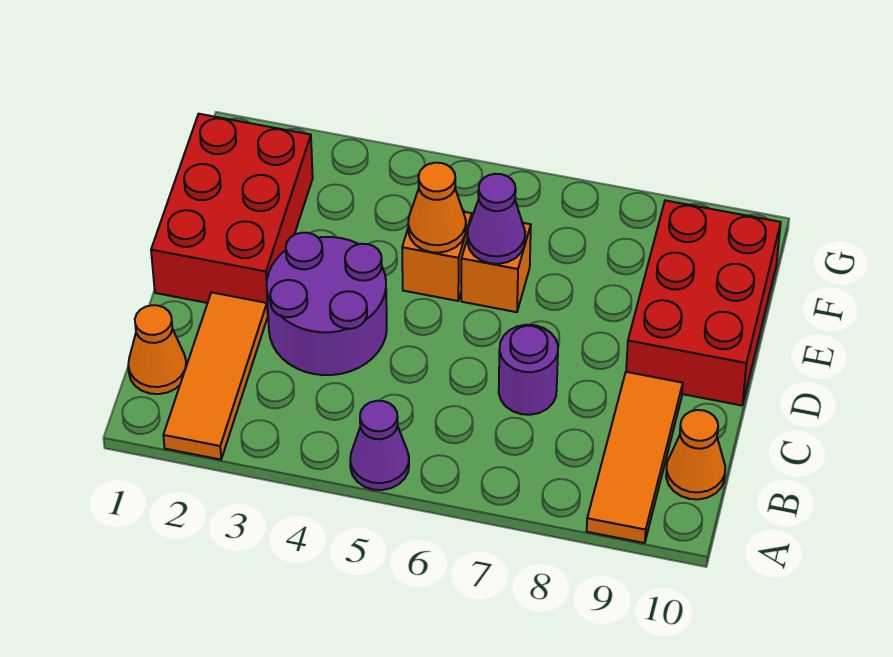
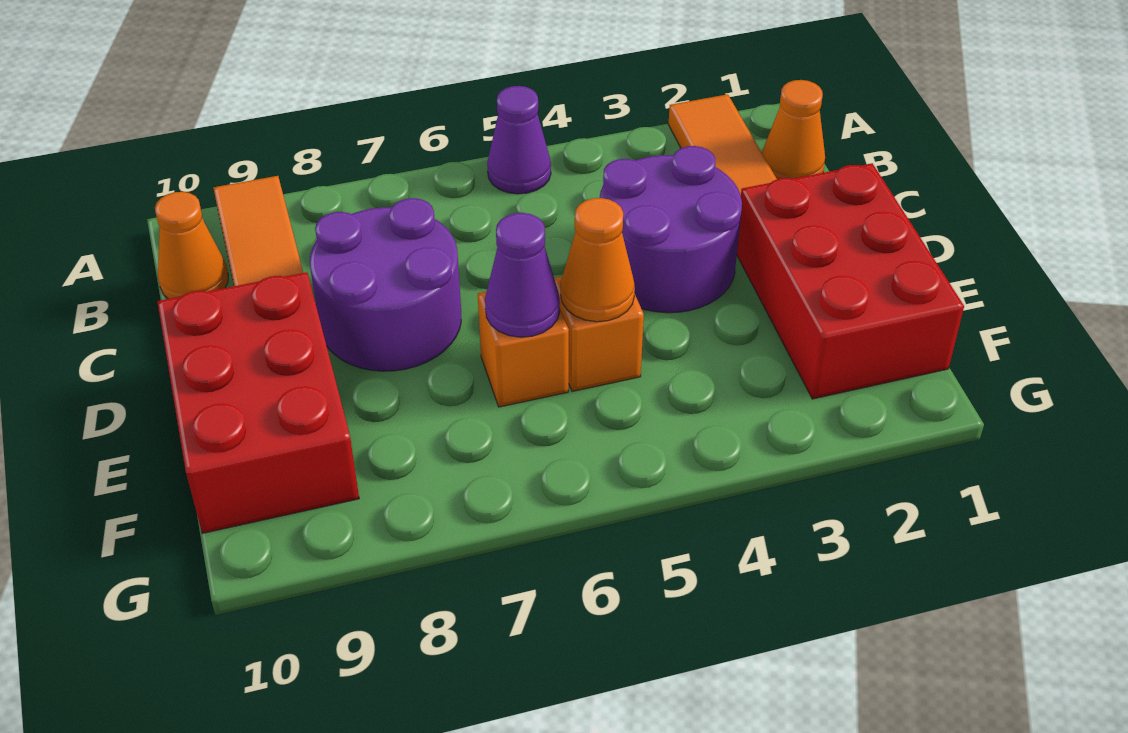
purple 1x1 round brick [499,325,558,415] -> purple 2x2 round brick [310,198,461,371]

